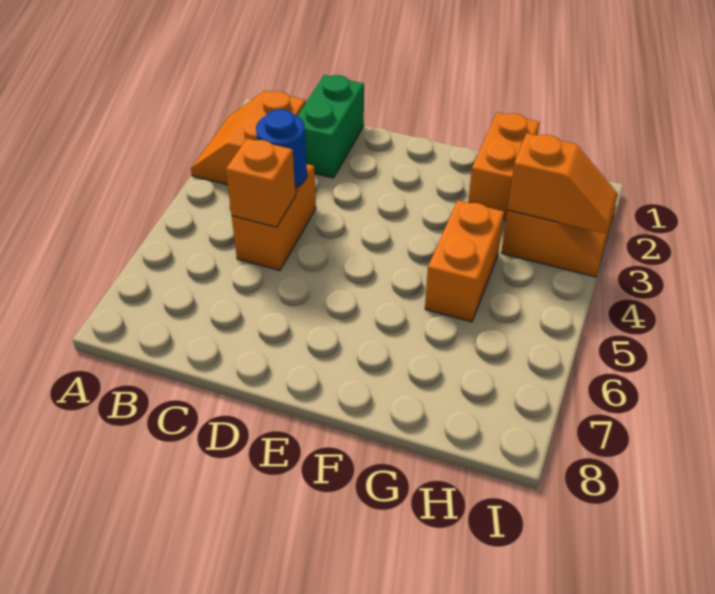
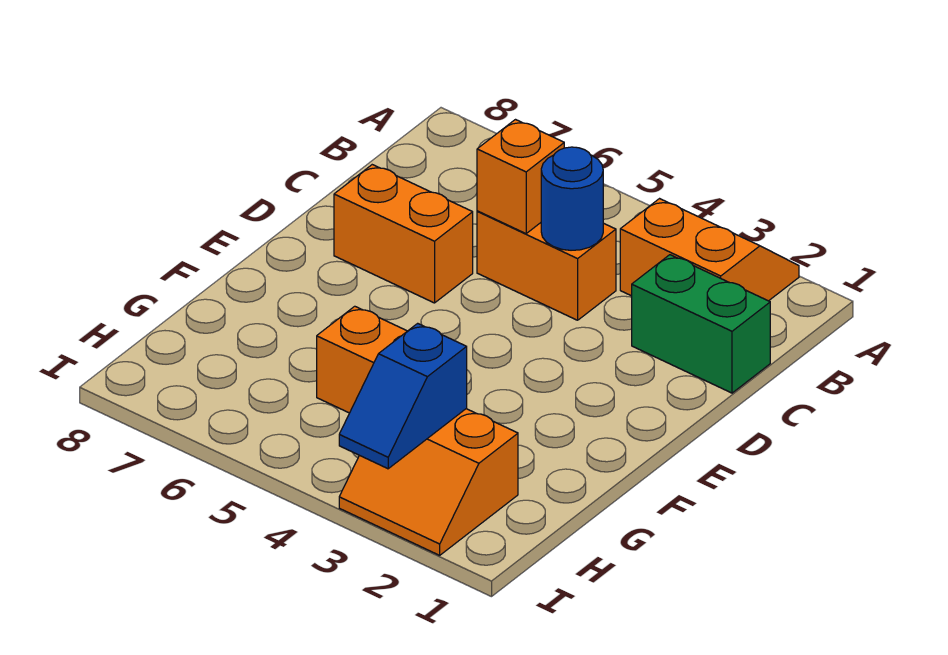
orange 1x2 brick [468,113,540,220] -> orange 1x2 brick moved to [334,165,473,303]
orange 1x2 slope [508,133,618,234] -> blue 1x2 slope [339,323,467,469]

